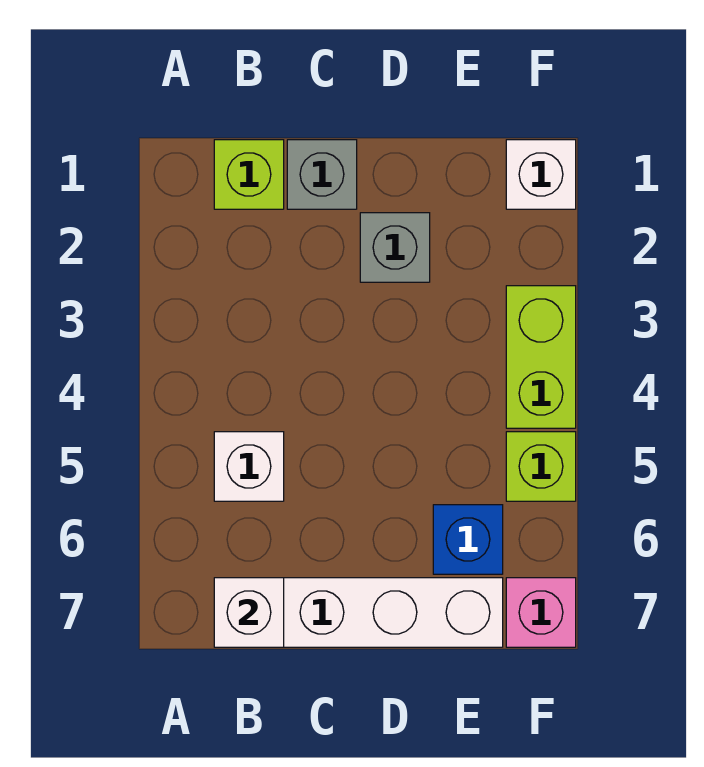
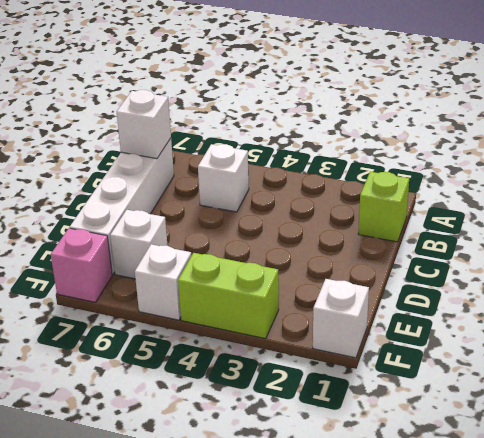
grey 1x1 brick [287,140,357,209] -> none
grey 1x1 brick [360,213,430,282] -> none
blue 1x1 brick [433,505,503,574] -> white 1x1 brick [110,210,168,279]
lime 1x1 brick [506,432,576,501] -> white 1x1 brick [135,244,192,320]

